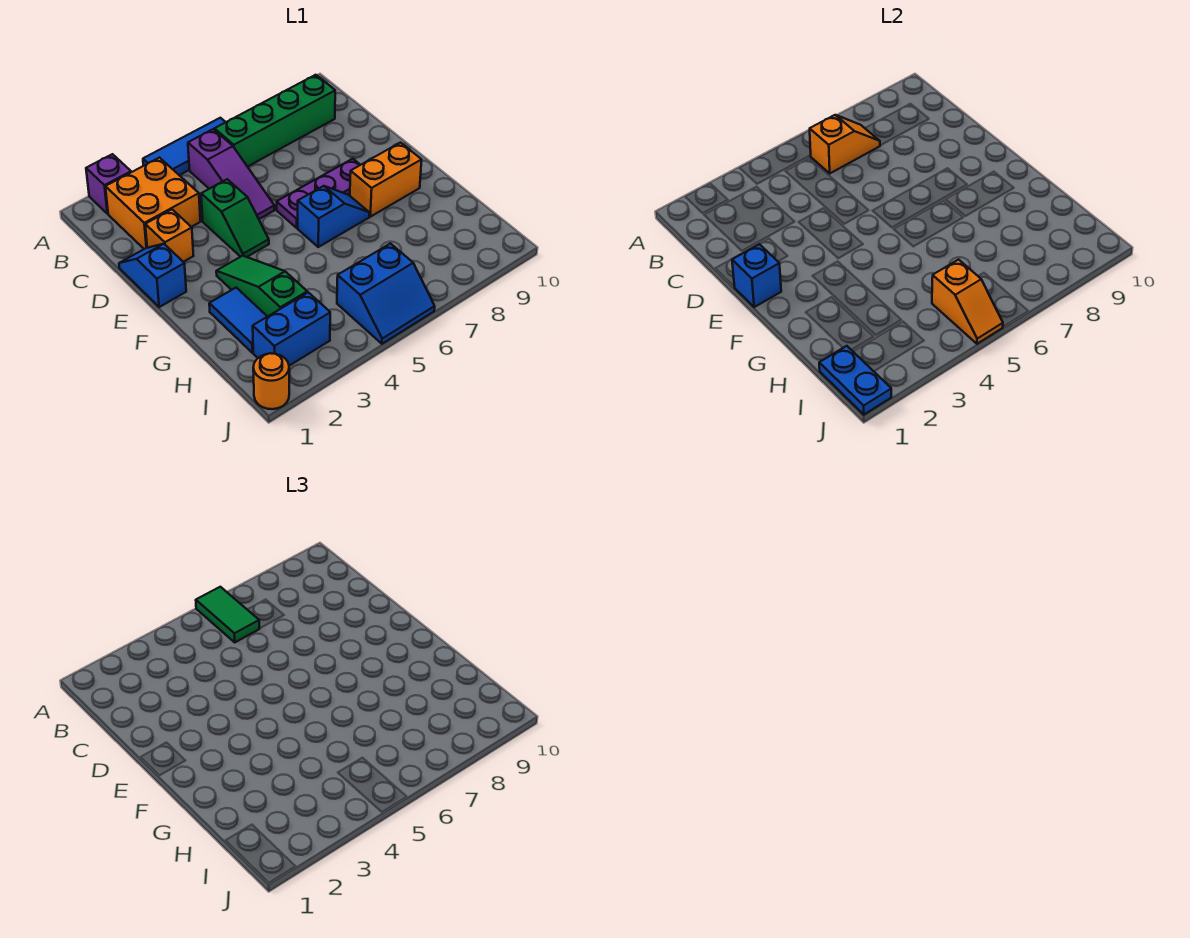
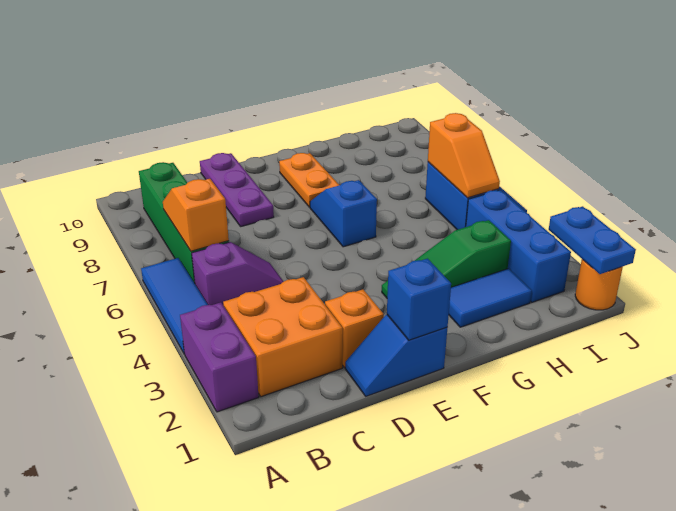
purple 1x1 brick [86,154,131,214] -> purple 1x2 brick [180,302,259,412]
green 1x2 tile [196,587,259,642] -> none
purple 1x3 slope [188,129,274,219] -> purple 1x2 slope [192,242,284,305]
green 1x2 slope [201,179,269,257] -> none
purple 1x3 plate [277,159,360,228] -> purple 1x3 plate moved to [200,153,274,227]
orange 1x2 brick [350,143,422,217] -> orange 1x2 plate [279,153,339,207]
blue 1x2 plate [819,346,891,415] -> blue 1x2 plate turned to [549,206,636,274]
blue 1x2 brick [253,292,330,366] -> blue 1x3 brick [466,190,571,302]
orange 1x2 slope [932,260,1003,344] -> orange 1x2 slope turned to [428,113,500,198]

